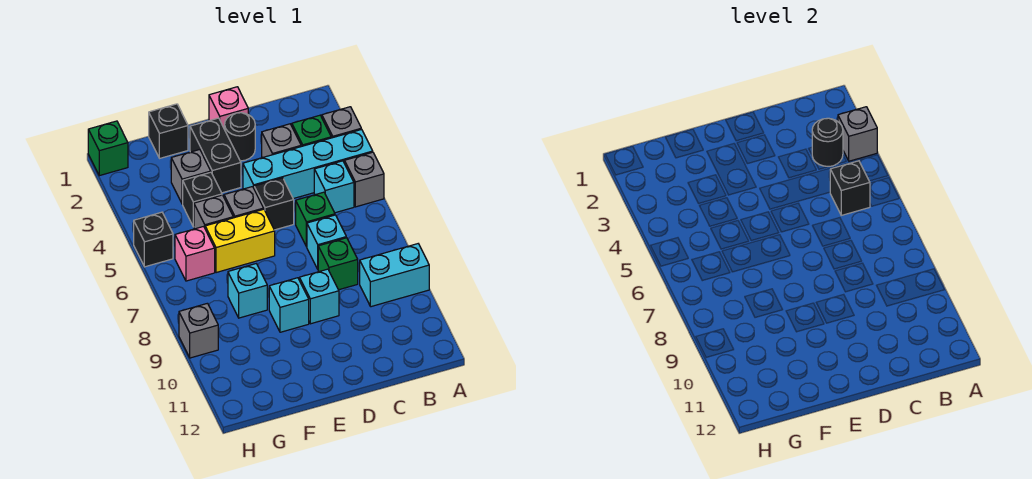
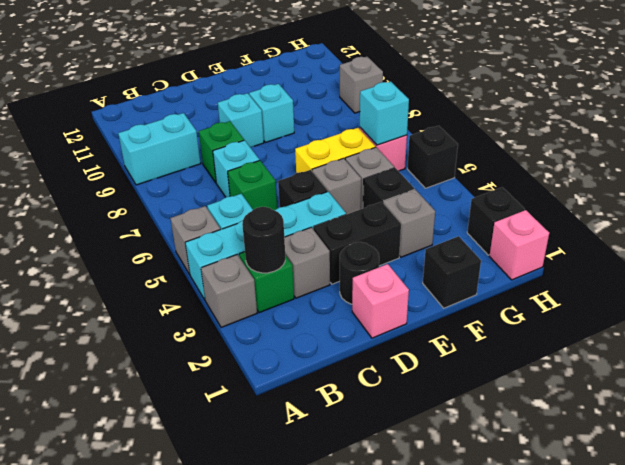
grey 1x1 brick [838,107,877,161] -> none
black 1x1 brick [830,161,870,215] -> black 1x1 brick moved to [467,187,525,255]
black 1x2 brick [190,118,241,193] -> black 1x2 brick turned to [313,202,401,284]
cyan 1x1 brick [228,264,267,318] -> cyan 1x1 brick moved to [360,81,409,145]
green 1x1 brick [88,121,128,176] -> pink 1x1 brick [489,210,549,280]

